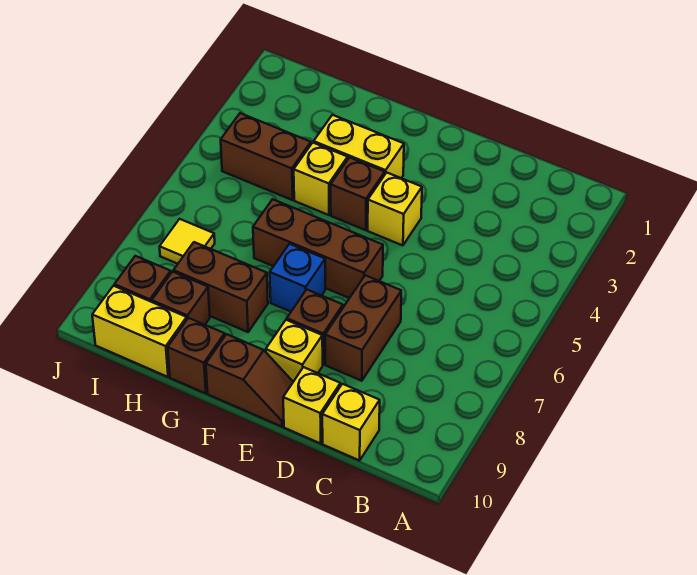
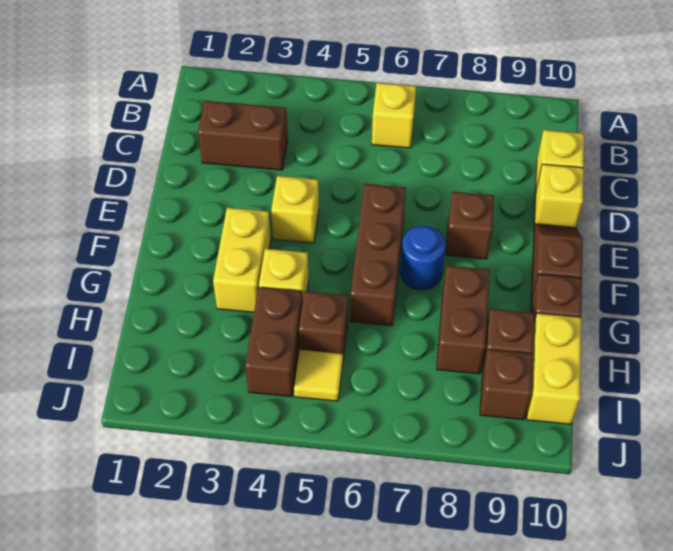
brown 1x2 brick [325,275,401,381] -> brown 1x2 brick moved to [198,101,288,170]
yellow 1x1 brick [266,320,323,382] -> yellow 1x1 brick moved to [372,83,416,148]
brown 1x1 brick [331,157,385,230] -> brown 1x1 brick moved to [299,291,348,358]
blue 1x1 brick [270,244,325,312] -> blue 1x1 round brick [400,226,446,290]
yellow 1x1 tile [160,219,215,264] -> yellow 1x1 tile moved to [294,350,343,401]

